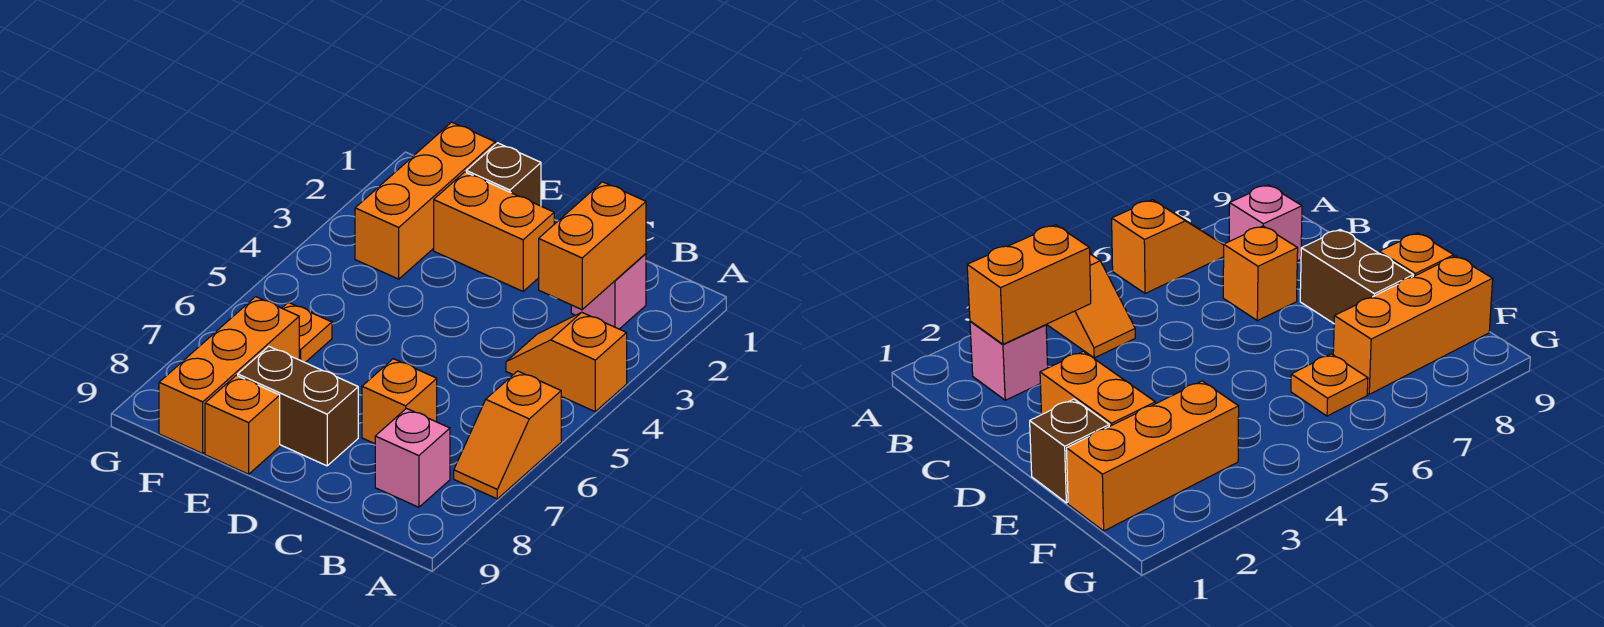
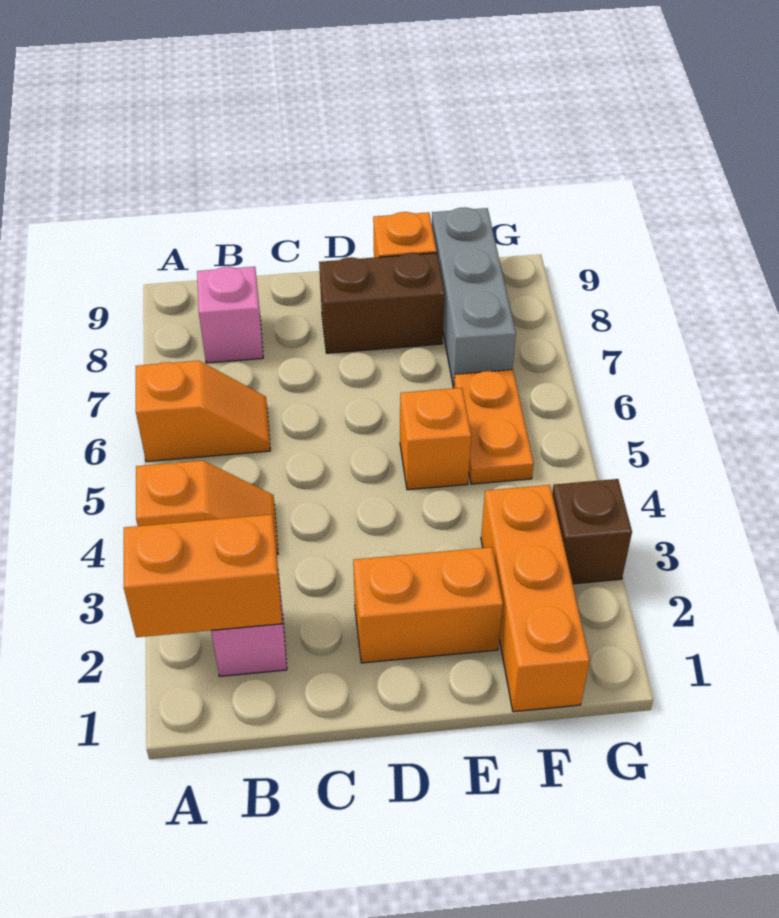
orange 1x2 slope [454,371,561,499] -> orange 1x2 slope turned to [136,361,270,462]
orange 1x2 brick [539,182,646,310] -> orange 1x2 brick turned to [124,514,282,637]
orange 1x1 brick [362,359,437,444] -> orange 1x1 brick moved to [400,388,471,490]
brown 1x1 brick [466,143,541,206] -> brown 1x1 brick moved to [552,479,632,584]
orange 1x1 plate [282,302,332,362] -> orange 1x2 plate [454,370,534,484]
orange 1x3 brick [159,297,299,453] -> grey 1x3 brick [432,207,516,388]

